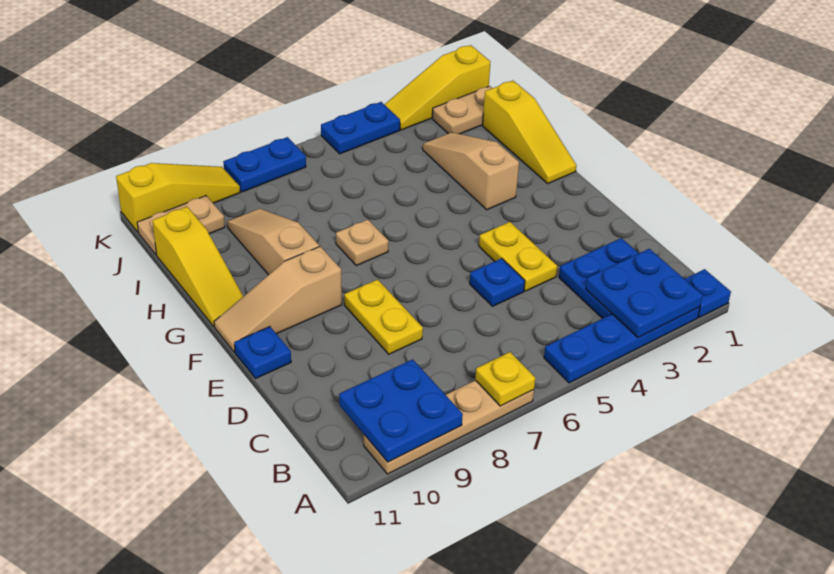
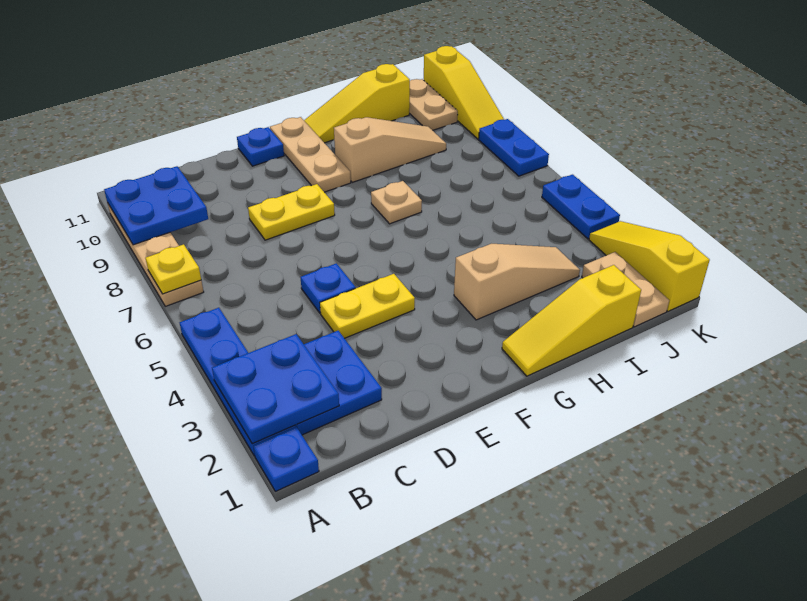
tan 1x3 slope [214,246,342,352] -> tan 1x3 plate [270,117,351,192]

